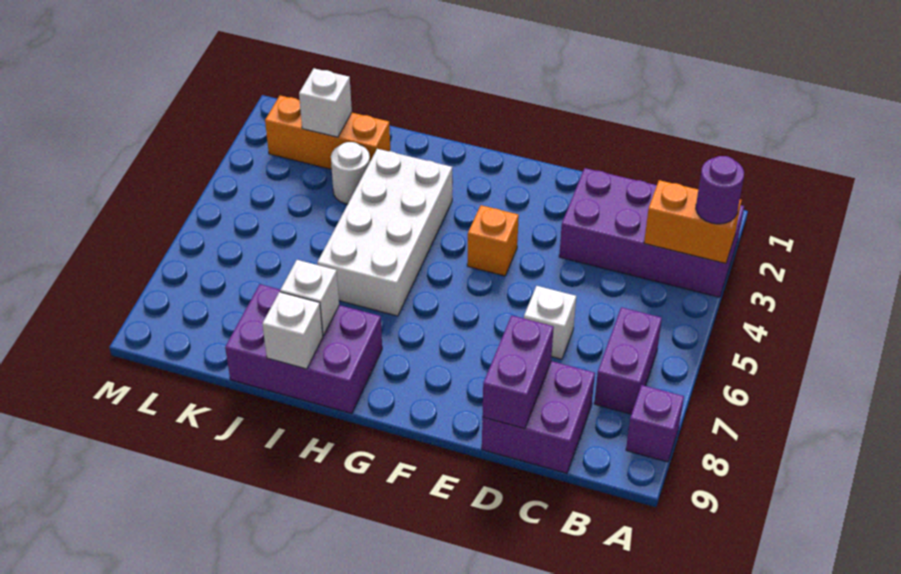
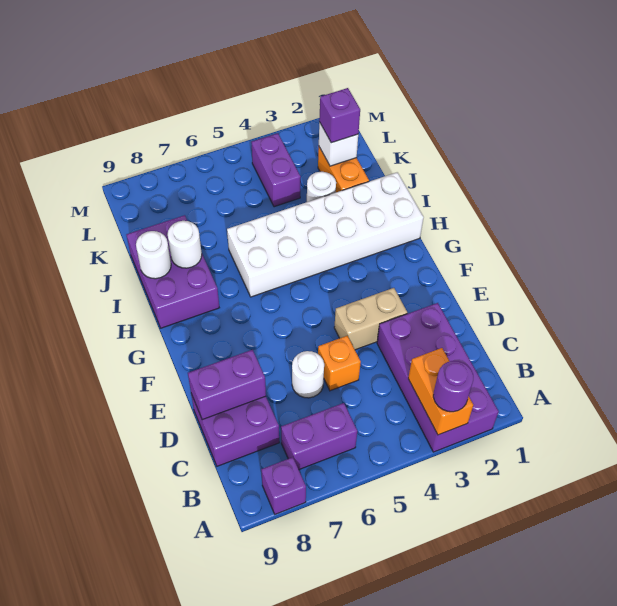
white 1x1 brick [524,286,576,359] -> white 1x1 round brick [292,351,324,398]
none -> tan 1x2 brick [334,288,407,350]
orange 1x1 brick [467,205,519,276] -> orange 1x1 brick moved to [318,336,361,391]
white 2x4 brick [317,149,452,316] -> white 2x6 brick [227,172,424,297]
white 1x1 brick [280,260,339,335] -> white 1x1 round brick [167,221,202,268]
white 1x1 brick [262,292,323,369] -> white 1x1 round brick [136,231,171,279]
orange 1x3 brick [265,96,390,169] -> orange 1x2 brick [318,147,369,192]
none -> purple 1x1 brick [319,88,360,143]
none -> purple 1x2 brick [251,133,301,207]

